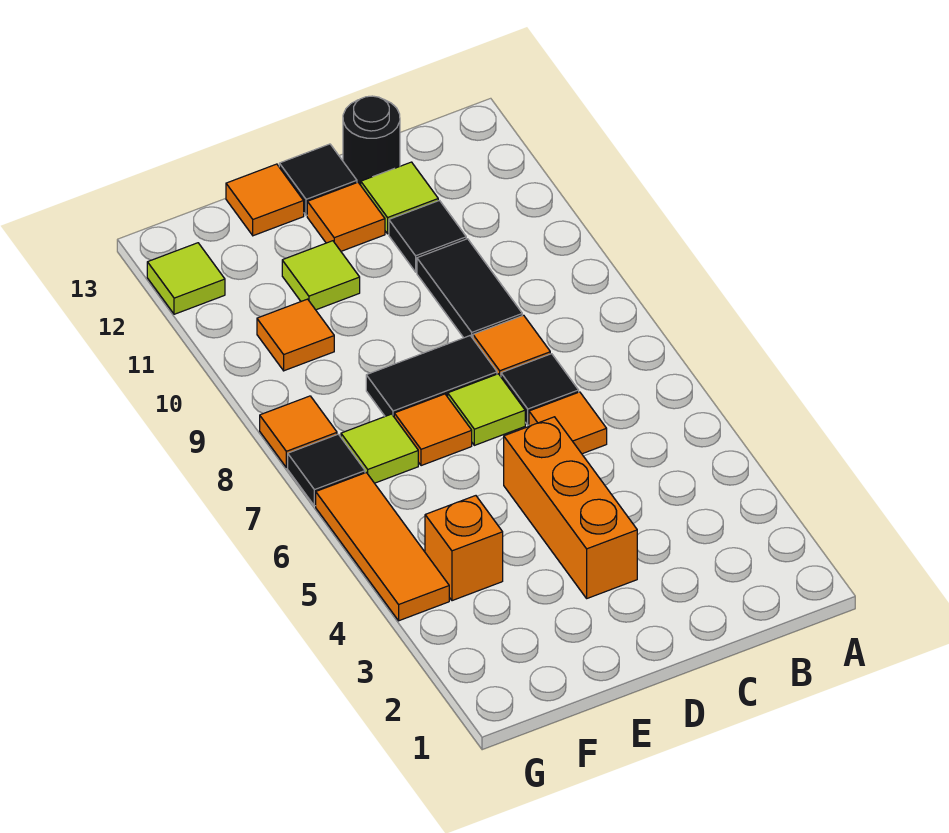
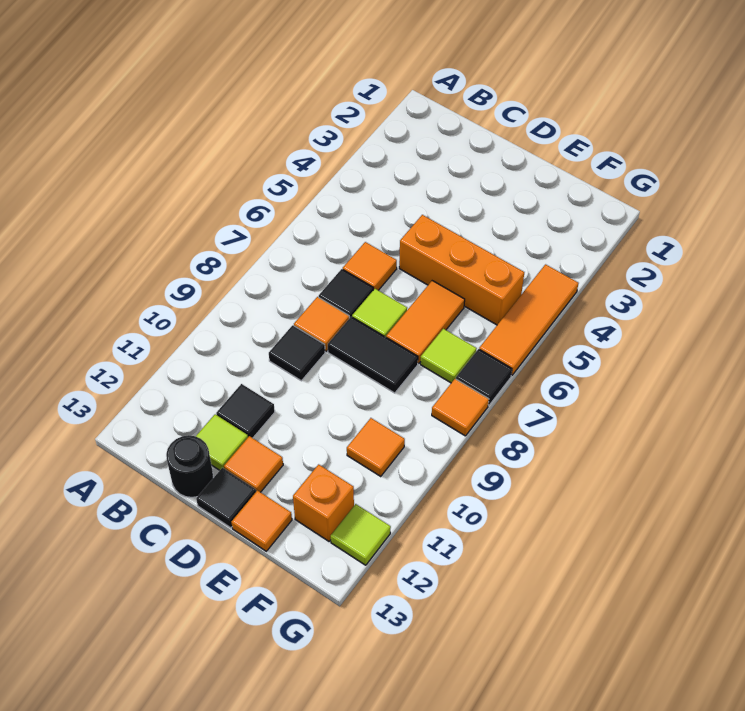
black 1x2 tile [417,239,522,338] -> black 1x1 tile [269,325,325,381]
orange 1x3 brick [504,417,637,598] -> orange 1x3 brick turned to [399,215,524,325]
orange 1x1 tile [394,394,472,466] -> orange 1x2 tile [386,281,465,363]
lime 1x1 tile [282,241,360,310] -> none
orange 1x1 brick [425,496,503,601] -> orange 1x1 brick moved to [293,464,354,541]

